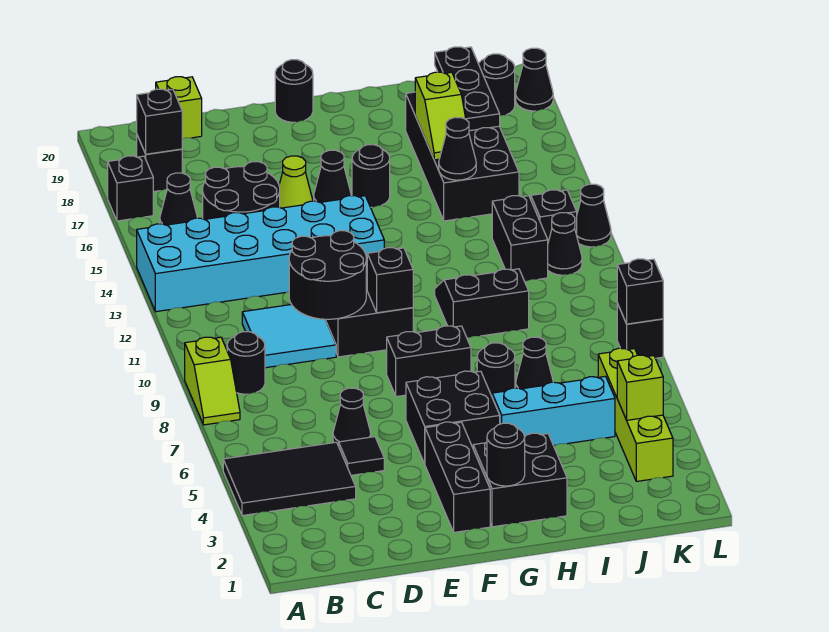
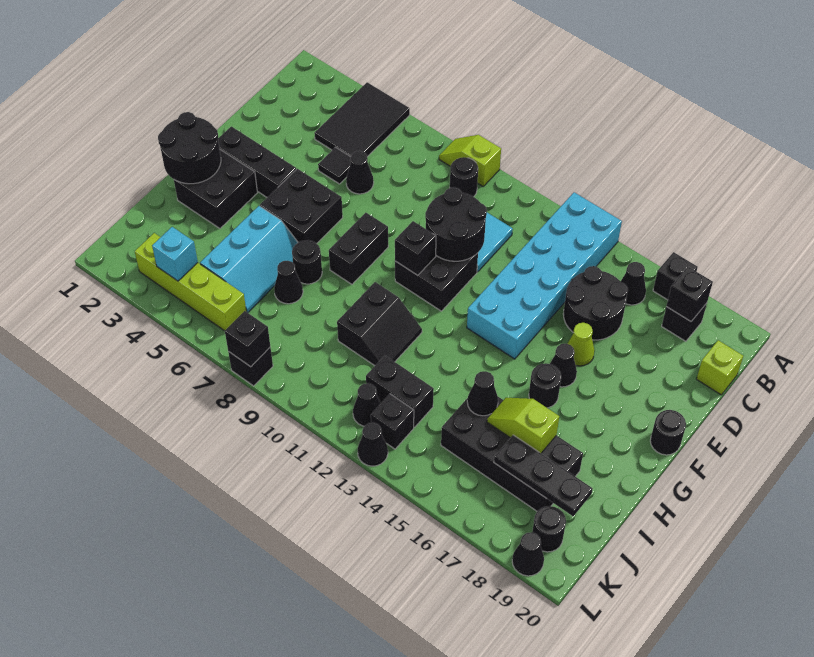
black 1x1 round brick [487,423,525,486] -> black 2x2 round brick [158,112,221,184]
lime 1x1 brick [617,355,663,420] -> cyan 1x1 brick [152,227,198,281]

